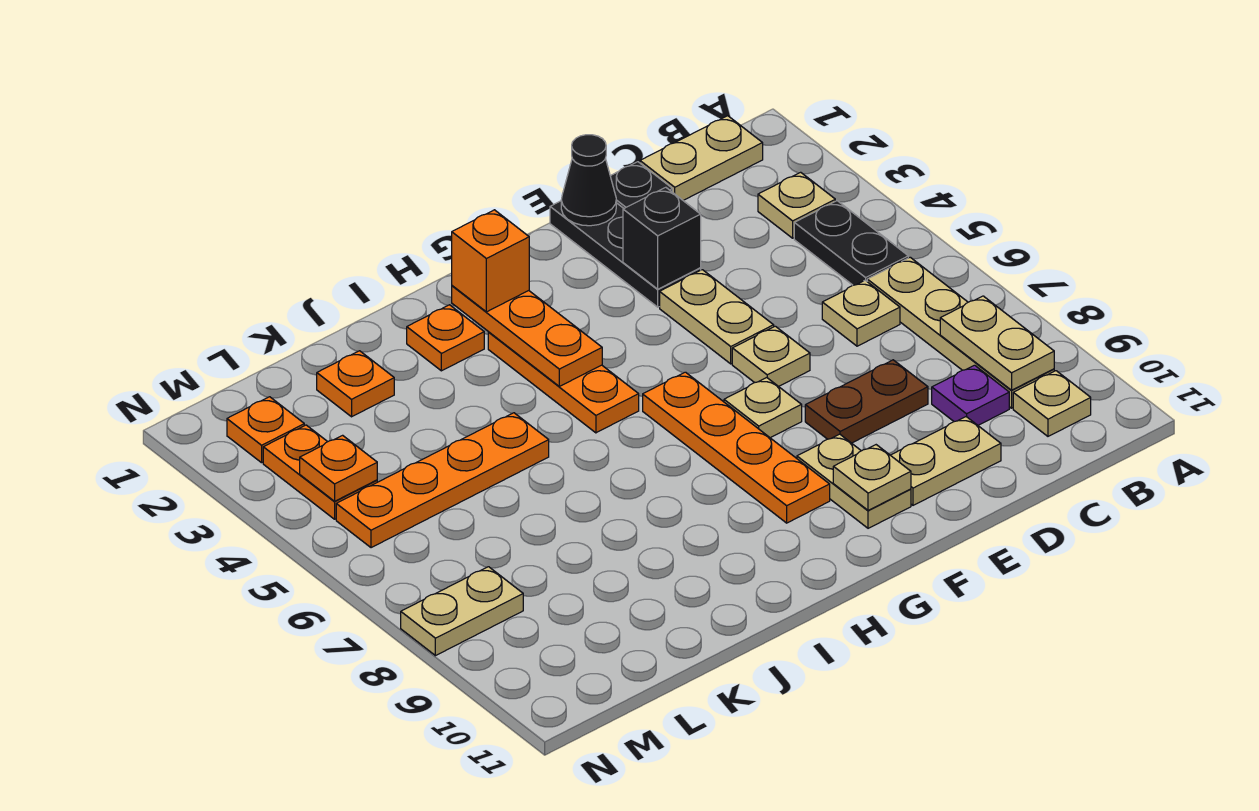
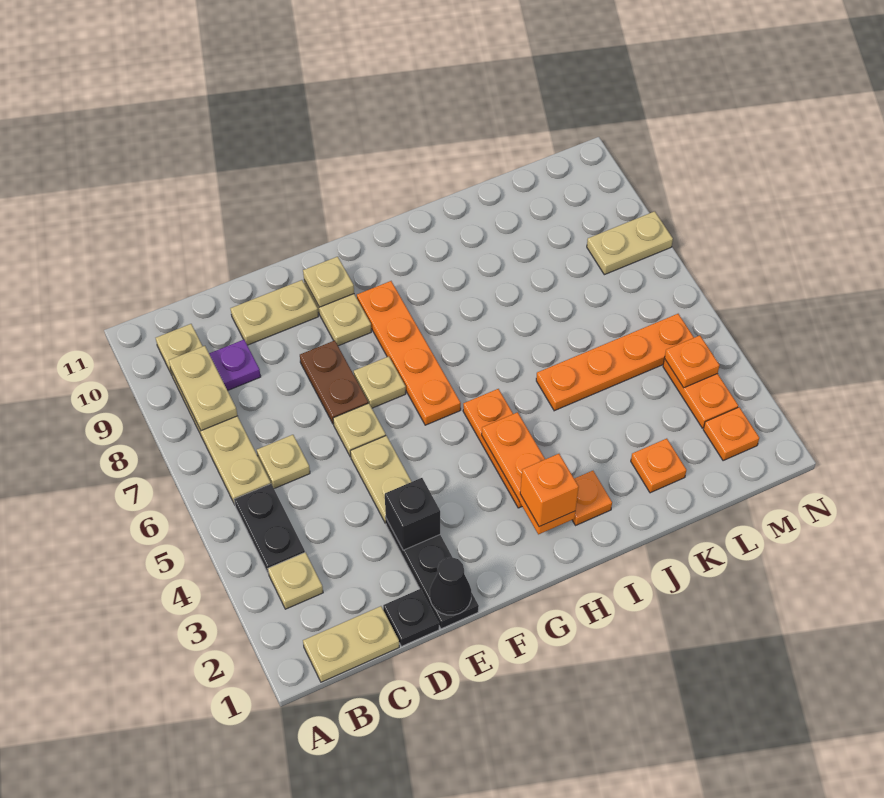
brown 1x2 plate [805,360,928,443] -> brown 1x2 plate turned to [300,340,368,424]

